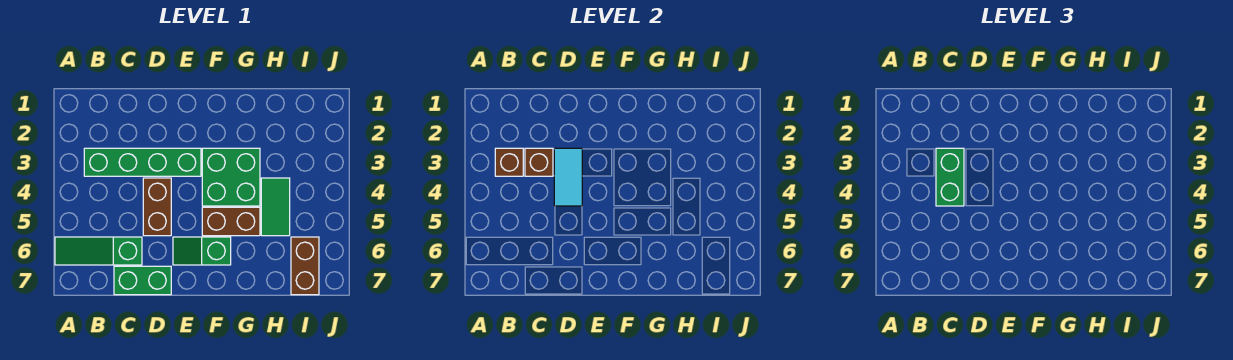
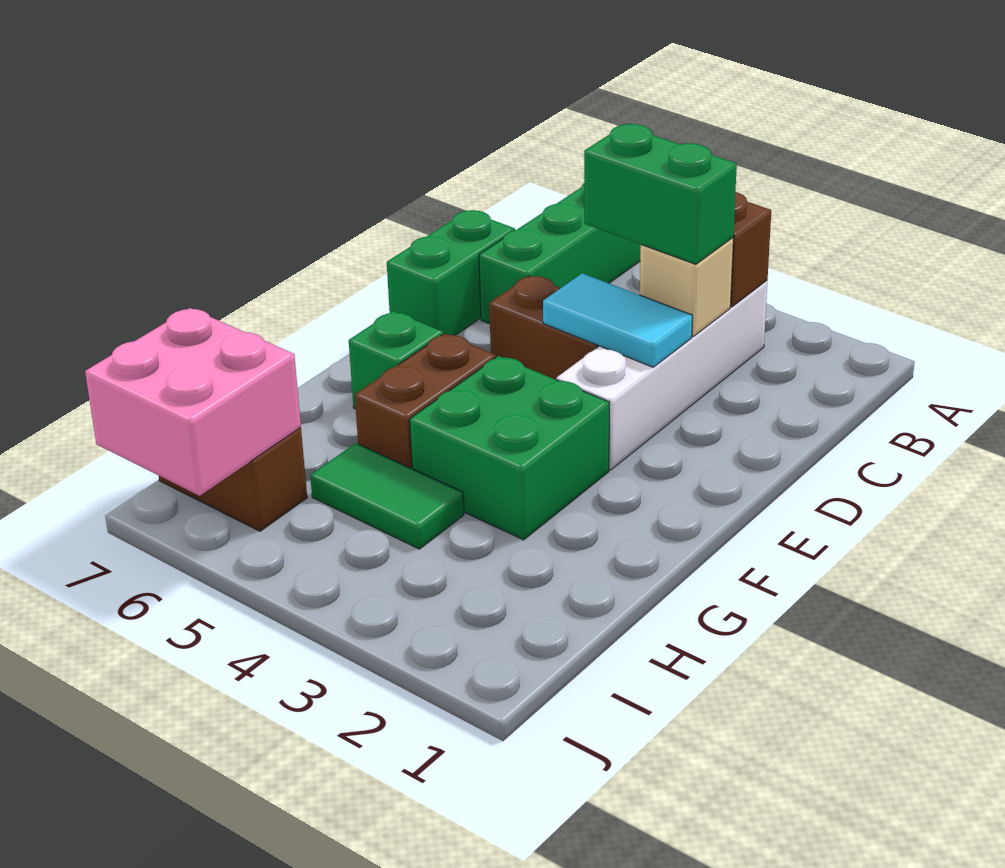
green 1x3 slope [55,237,142,265] -> green 1x3 brick [479,183,641,324]
green 1x4 brick [84,148,201,176] -> white 1x4 brick [556,281,767,470]
brown 1x1 brick [525,148,553,176] -> tan 1x1 brick [640,238,733,336]
none -> pink 2x2 brick [85,308,301,496]

